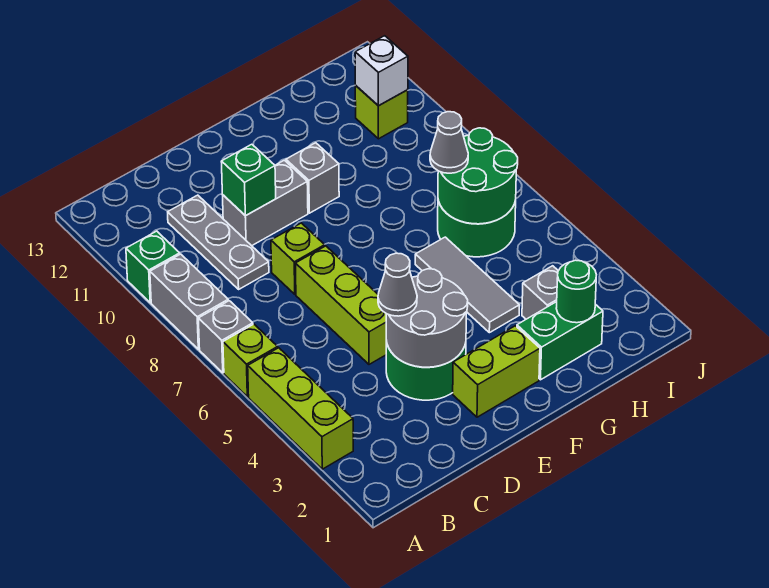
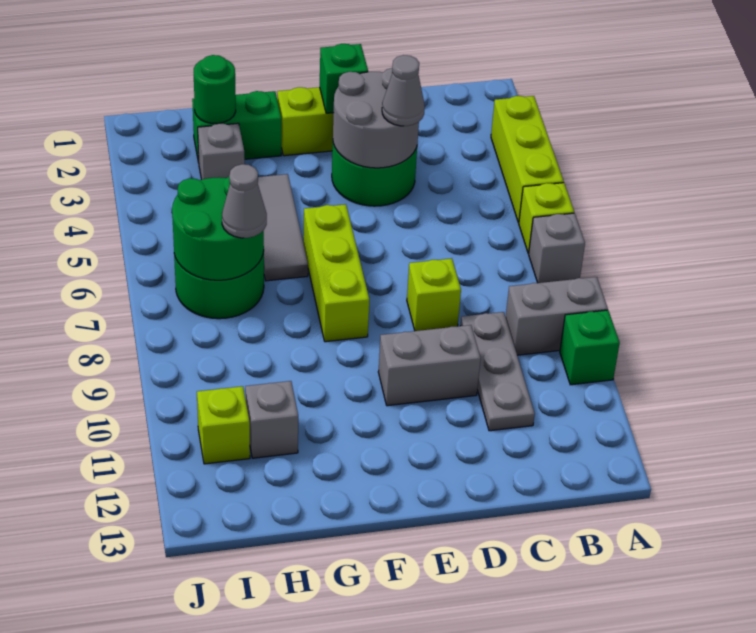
grey 1x2 brick [150,254,228,349] -> grey 1x2 brick turned to [506,277,608,355]
lime 1x3 brick [295,246,386,364] -> lime 1x3 brick moved to [303,204,369,342]
green 1x1 brick [221,144,276,216] -> green 1x1 brick moved to [320,44,368,113]
grey 1x1 brick [286,143,339,213] -> grey 1x1 brick moved to [245,381,298,458]
white 1x1 brick [355,36,408,106] -> none

